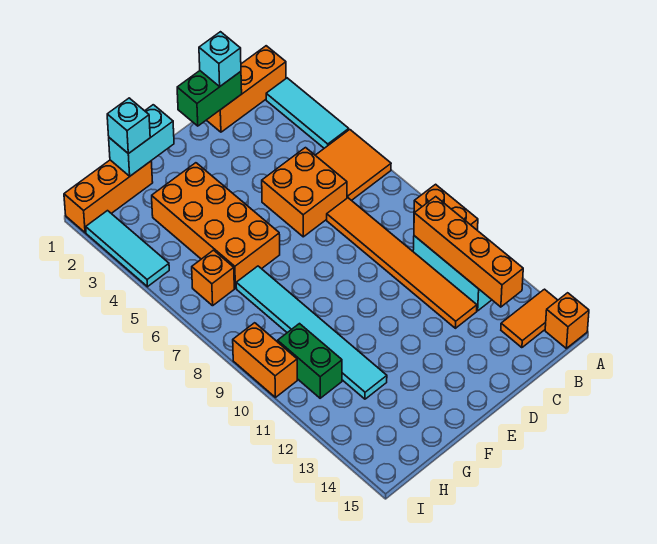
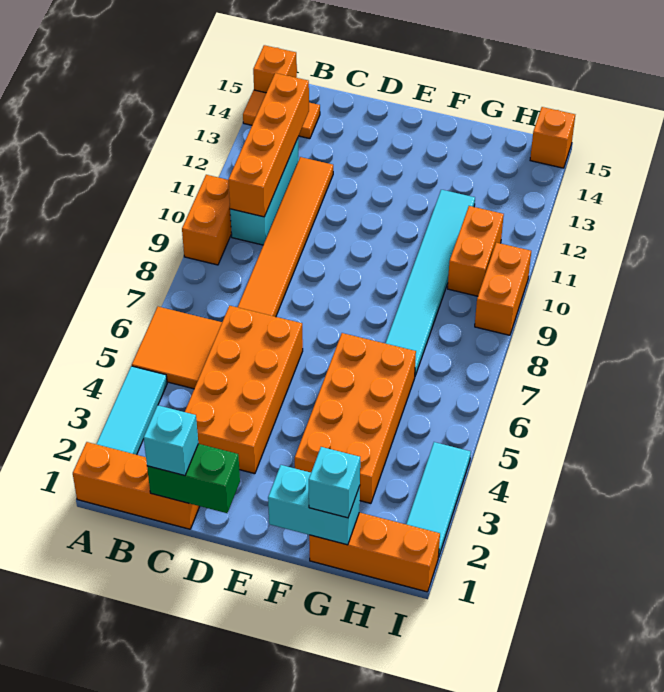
orange 2x2 brick [262,148,347,237] -> orange 2x4 brick [185,306,303,474]
orange 1x1 brick [192,250,234,306] -> orange 1x1 brick moved to [530,107,575,168]
green 1x2 brick [278,324,342,398] -> orange 1x2 brick [448,206,504,296]

